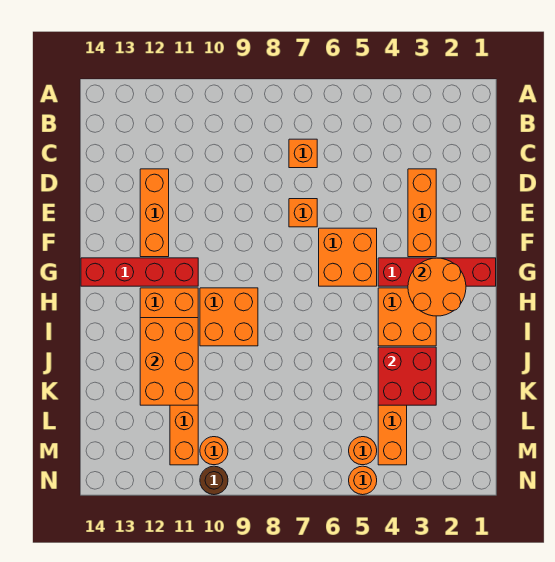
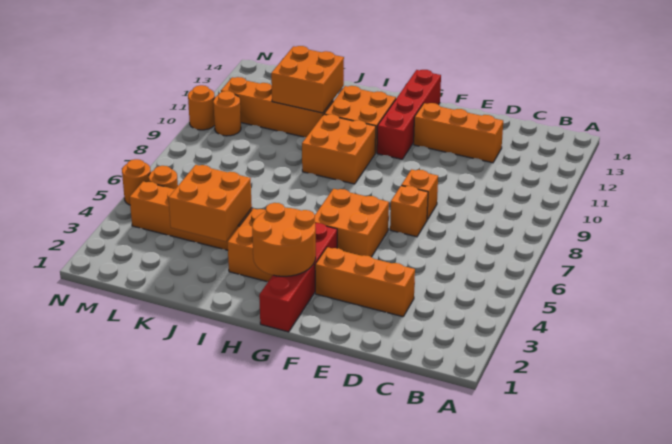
orange 1x1 brick [289,139,317,168] -> orange 1x1 brick moved to [401,169,438,220]
orange 2x3 brick [140,318,198,405] -> orange 2x2 brick [271,46,344,113]
red 2x2 brick [378,347,436,405] -> orange 2x2 brick [169,165,252,241]
brown 1x1 round brick [200,466,228,495] -> orange 1x1 round brick [188,85,215,130]

